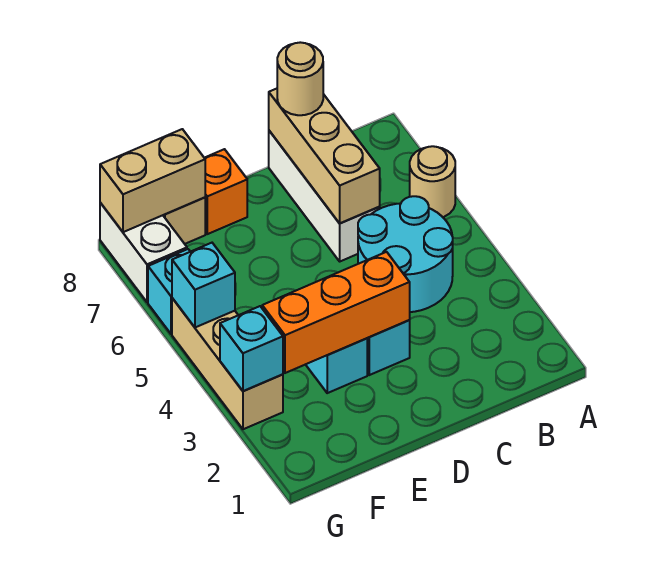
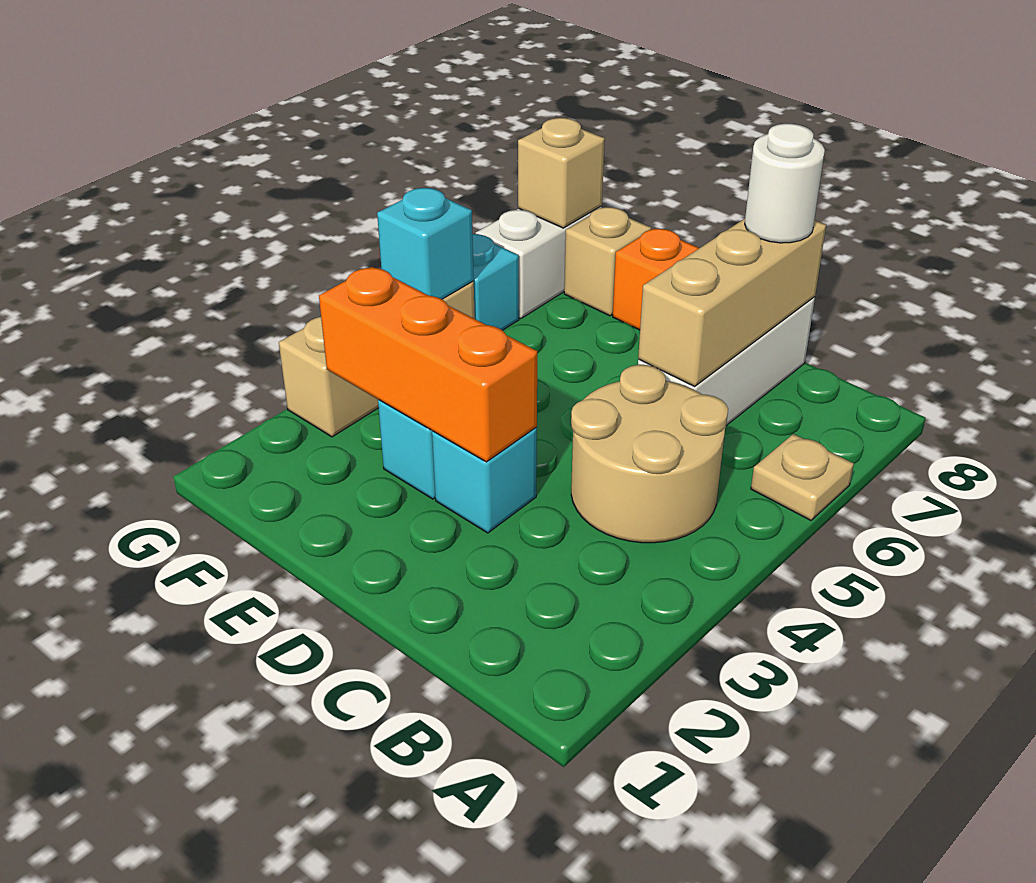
tan 1x1 round brick [410,146,455,217] -> tan 1x1 plate [751,434,854,520]
cyan 2x2 round brick [358,196,453,312] -> tan 2x2 round brick [571,365,728,543]
tan 1x1 round brick [277,42,323,115] -> white 1x1 round brick [745,124,825,243]
tan 1x2 brick [100,129,205,232] -> tan 1x1 brick [518,118,605,228]
cyan 1x1 brick [220,306,283,391] -> none

